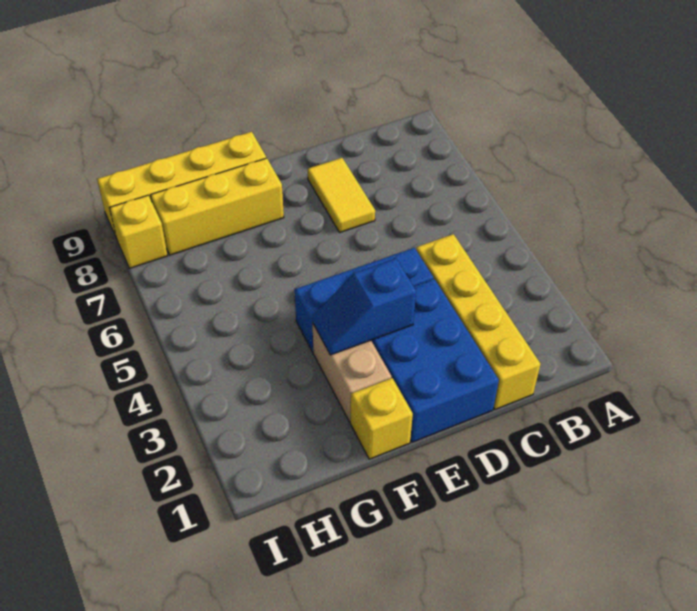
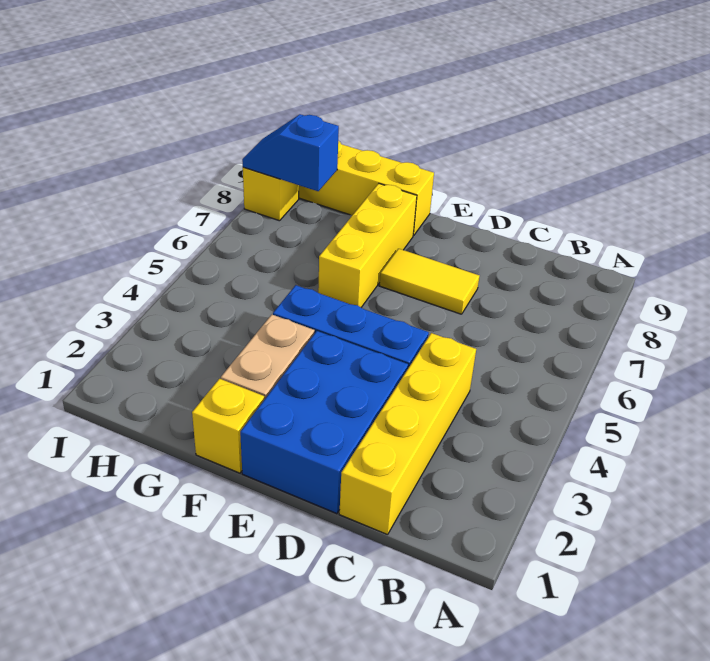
yellow 1x2 tile [308,158,375,233] -> yellow 1x2 tile turned to [379,249,479,314]
blue 1x2 slope [312,259,416,355] -> blue 1x2 slope moved to [242,114,339,191]
yellow 1x3 brick [151,158,284,255] -> yellow 1x3 brick turned to [318,183,417,307]

